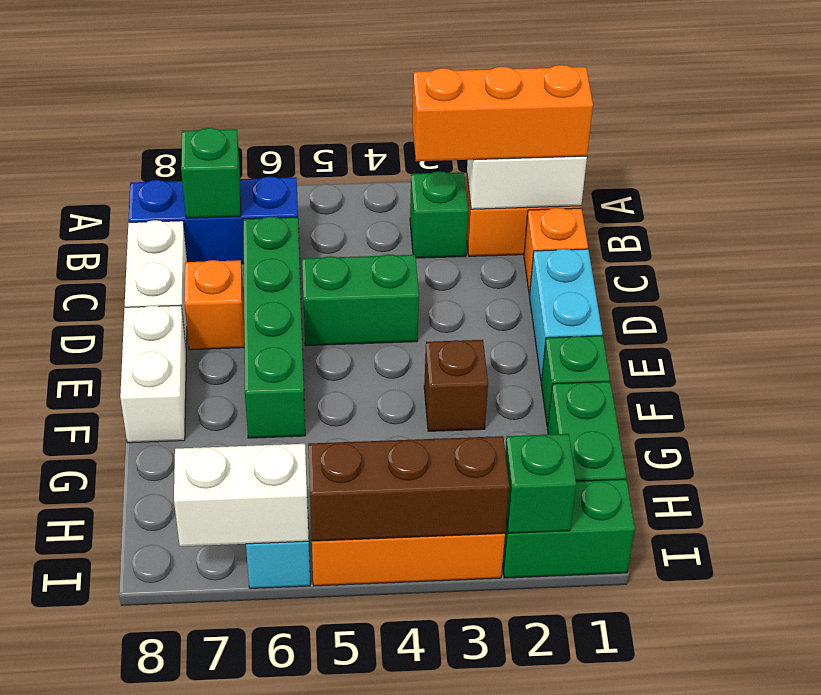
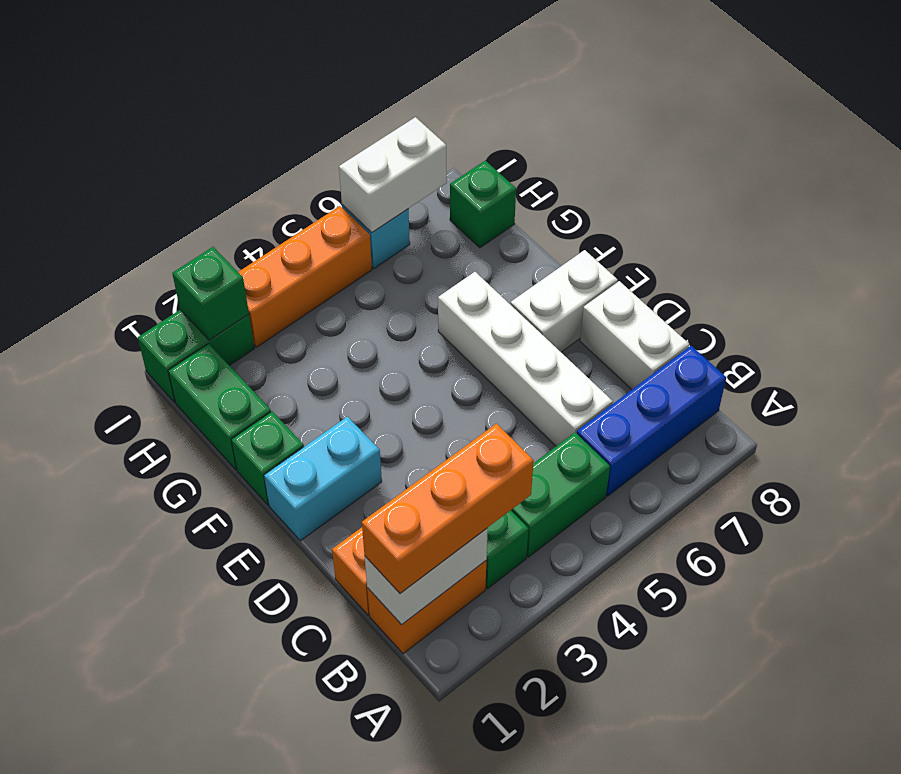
green 1x1 brick [181,128,241,218] -> green 1x1 brick moved to [450,161,516,248]
green 1x4 brick [243,217,305,438] -> white 1x4 brick [438,272,613,446]
cyan 1x2 brick [530,249,602,381] -> cyan 1x2 brick turned to [264,417,382,541]
green 1x2 brick [302,254,419,346] -> green 1x2 brick moved to [511,433,610,557]
orange 1x1 brick [184,260,244,350] -> none
white 1x2 brick [120,305,186,443] -> white 1x2 brick turned to [510,250,618,352]
brown 1x1 brick [424,340,488,431] -> none
brown 1x3 brick [308,436,509,541] -> none

